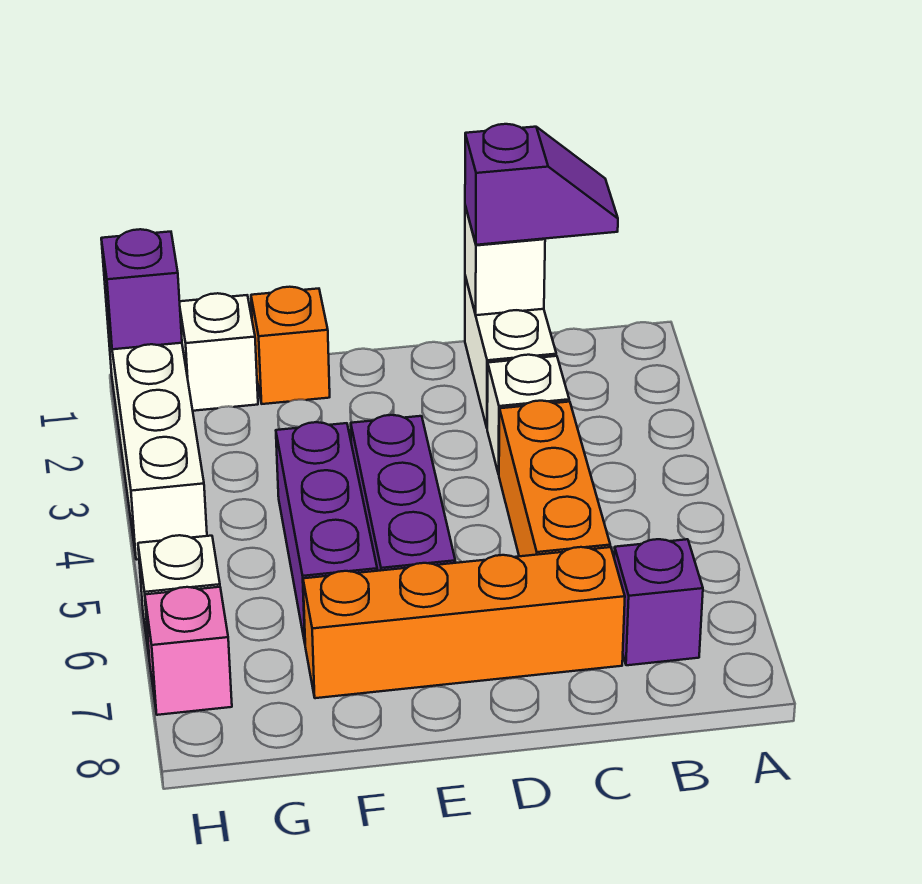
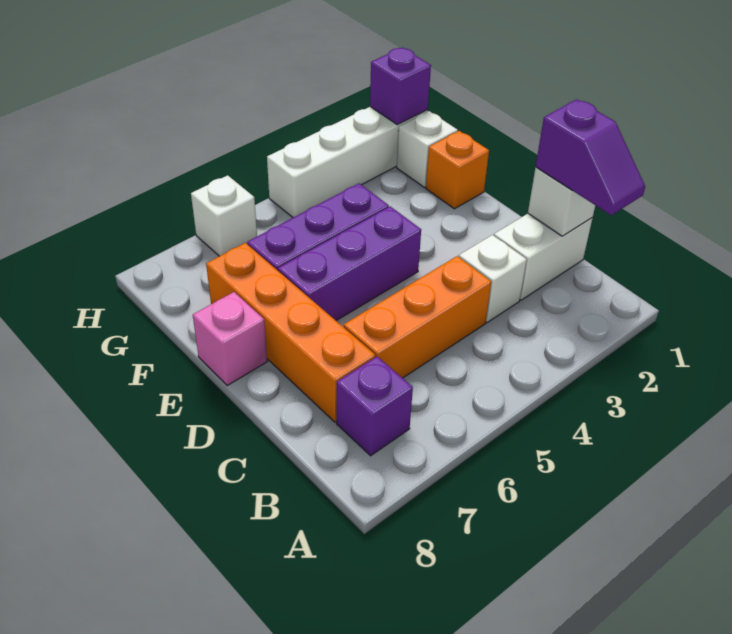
pink 1x1 brick [145,587,232,715] -> pink 1x1 brick moved to [193,292,267,386]

